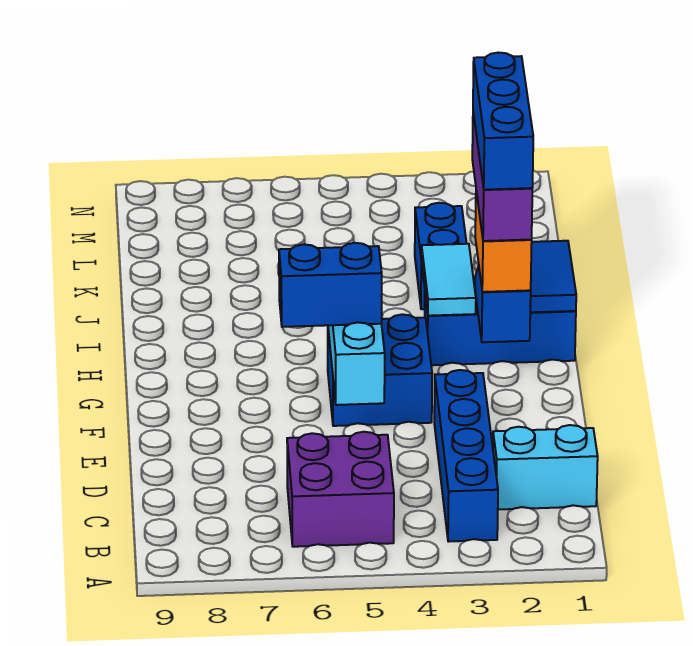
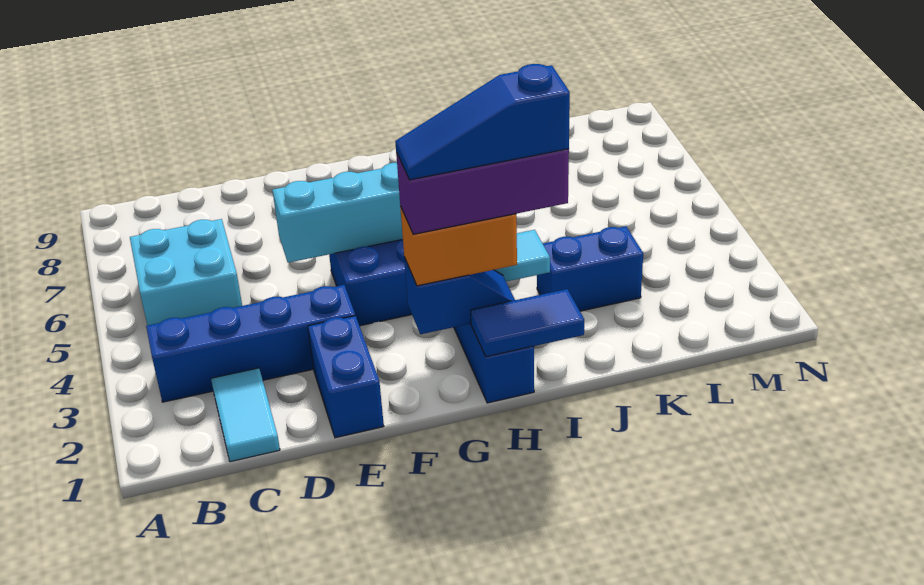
purple 2x2 brick [287,432,394,547] -> cyan 2x2 brick [130,219,242,325]
cyan 1x2 brick [493,425,598,510] -> cyan 1x2 tile [211,368,280,462]
blue 1x2 brick [279,243,382,327] -> blue 1x2 brick moved to [308,316,384,438]
blue 1x3 brick [473,53,533,190] -> blue 1x3 slope [395,64,570,180]

